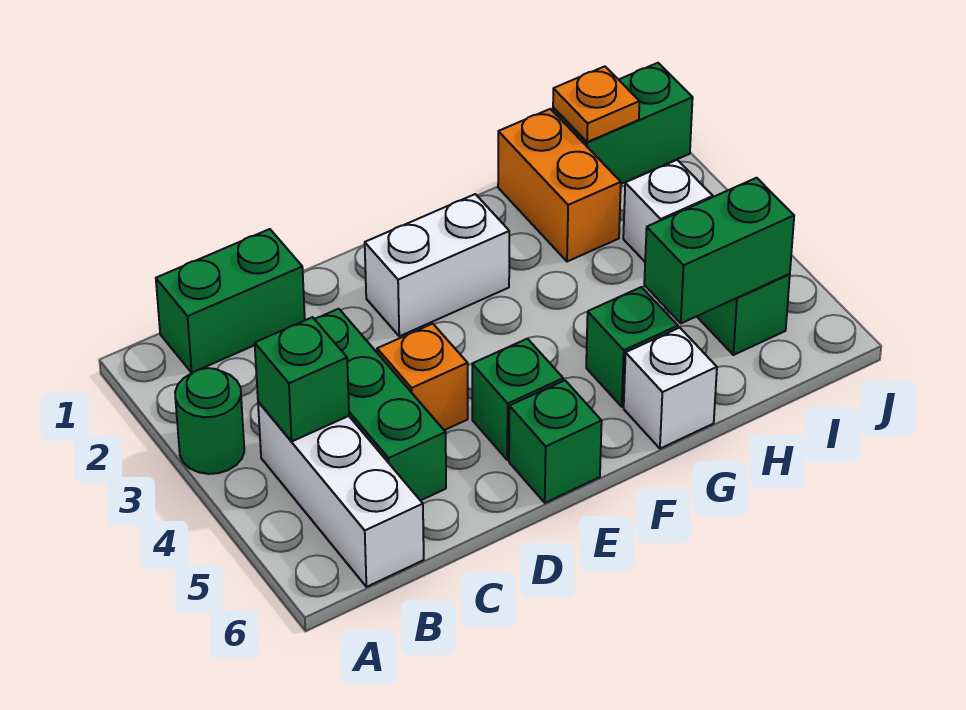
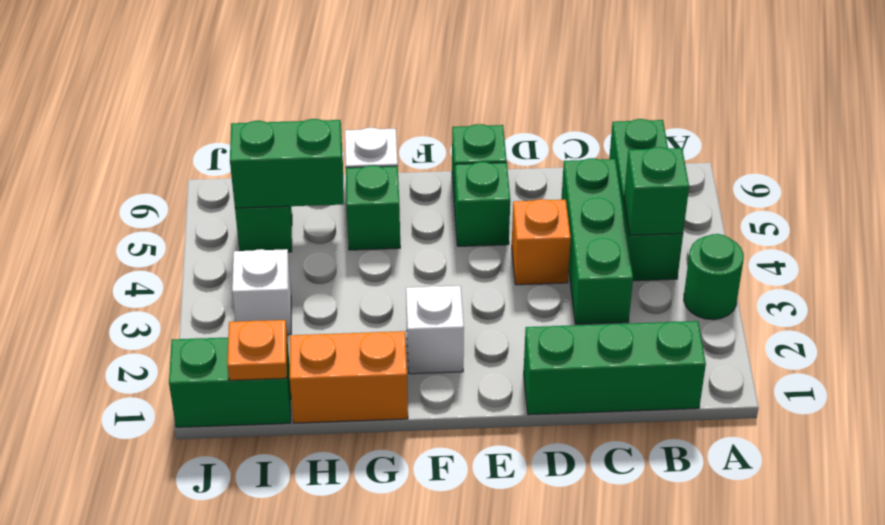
green 1x2 brick [156,229,305,373] -> green 1x3 brick [524,321,706,415]
white 1x3 brick [258,402,424,587] -> green 1x3 brick [609,119,683,281]
white 1x2 brick [365,194,509,336] -> white 1x1 brick [406,286,464,374]
orange 1x2 brick [498,109,621,262] -> orange 1x2 brick turned to [290,331,408,423]

